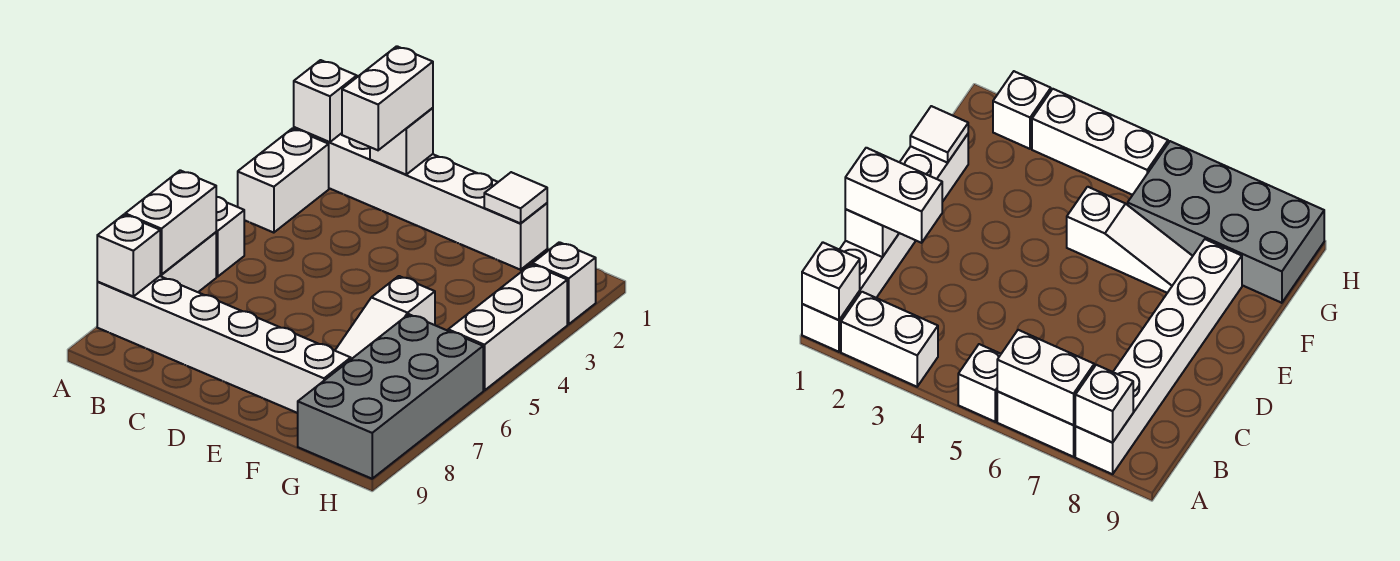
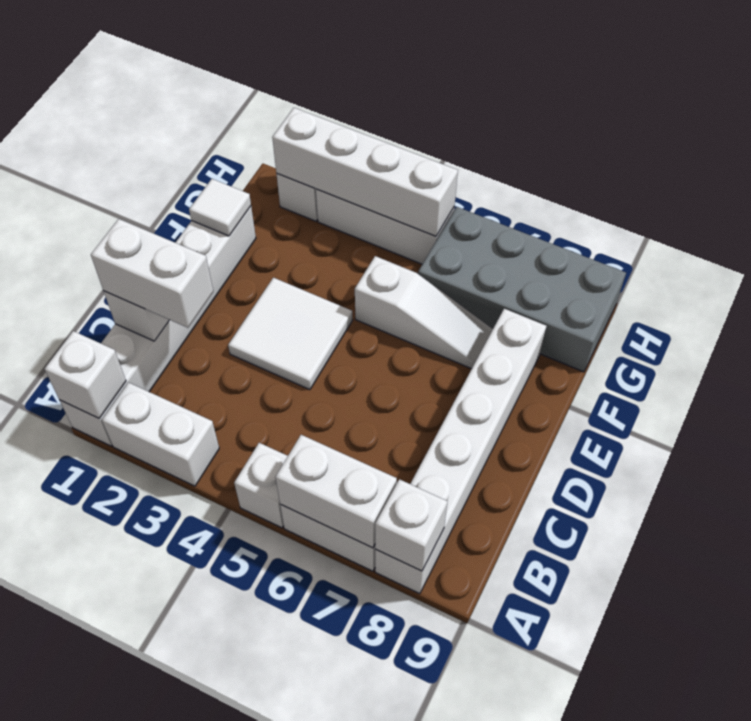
none -> white 2x2 tile [228,278,353,390]
none -> white 1x4 brick [272,108,458,236]

